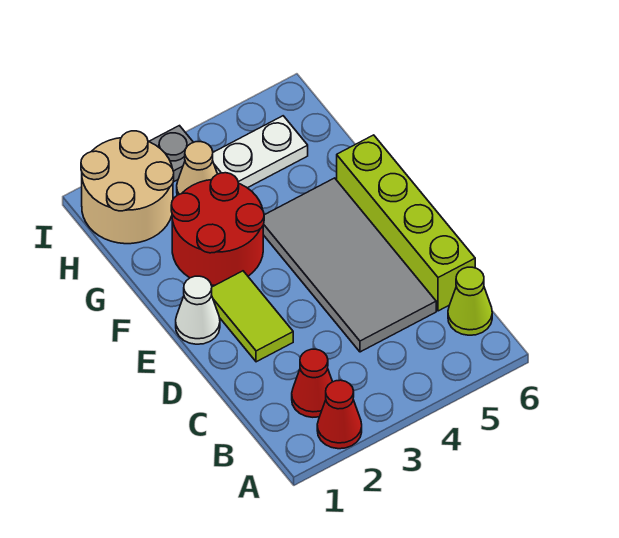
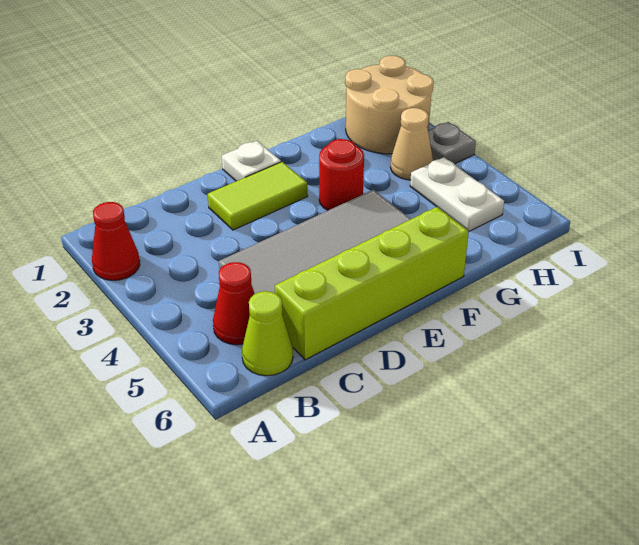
red 1x1 cone [292,349,332,417] -> red 1x1 cone moved to [213,262,255,345]
white 1x1 cone [176,276,220,344] -> white 1x1 plate [222,141,281,181]
red 2x2 round brick [171,173,264,285] -> red 1x1 round brick [319,139,364,210]

